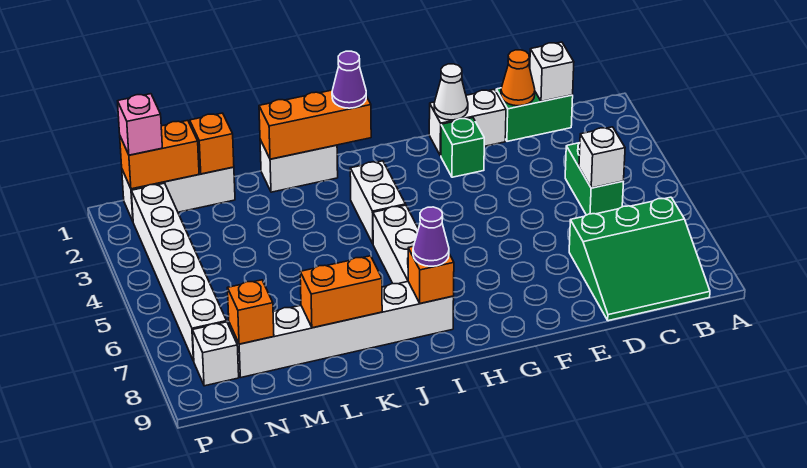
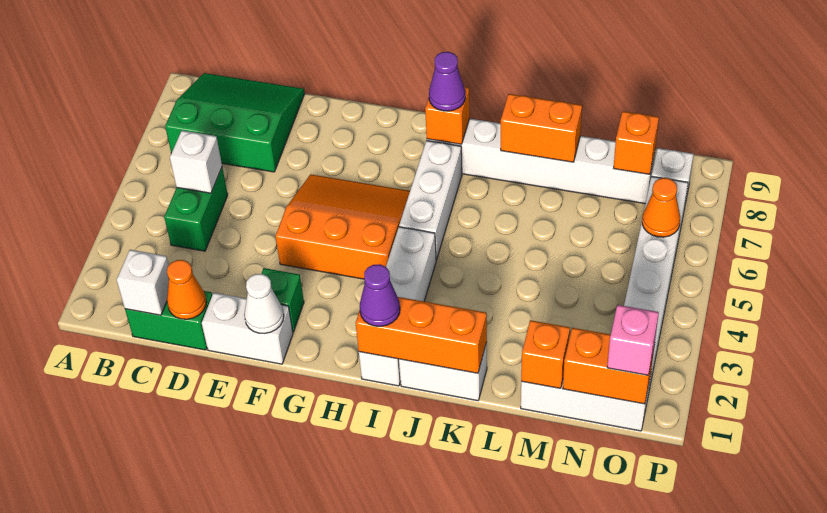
none -> orange 3x3 slope [276,174,410,279]
white 1x2 brick [350,161,406,243] -> white 1x4 brick [359,227,436,386]
none -> orange 1x1 cone [642,178,680,237]

